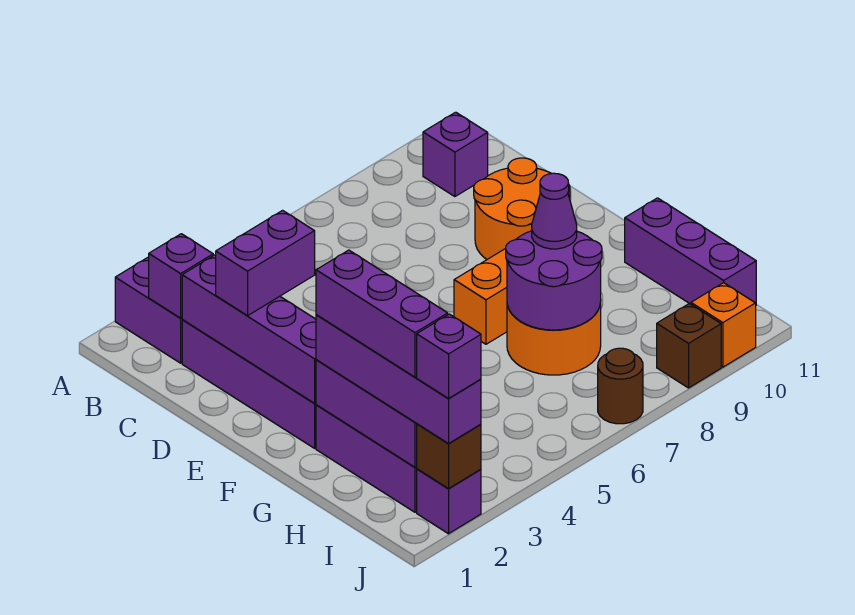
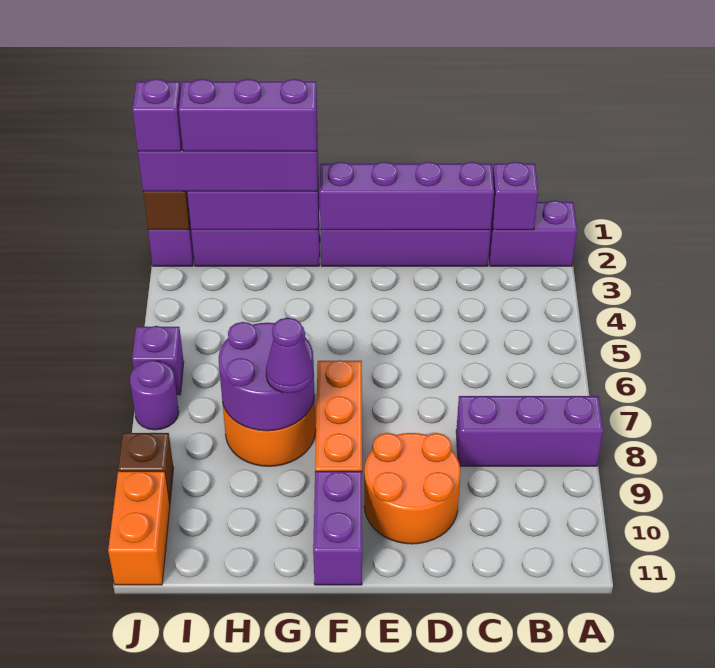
purple 1x1 brick [423,112,488,197] -> purple 1x1 brick moved to [132,326,184,395]
purple 1x2 brick [216,210,315,316] -> purple 1x2 brick moved to [313,471,362,585]
purple 1x3 brick [625,198,756,304] -> purple 1x3 brick moved to [456,396,603,466]
brown 1x1 round brick [598,348,643,424] -> purple 1x1 round brick [130,360,179,430]
orange 1x1 brick [691,283,756,367] -> orange 1x2 brick [108,471,170,585]

